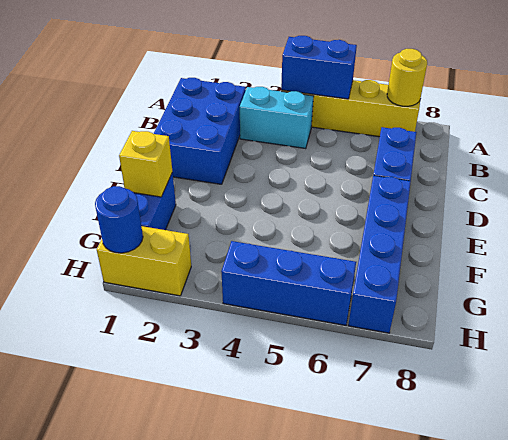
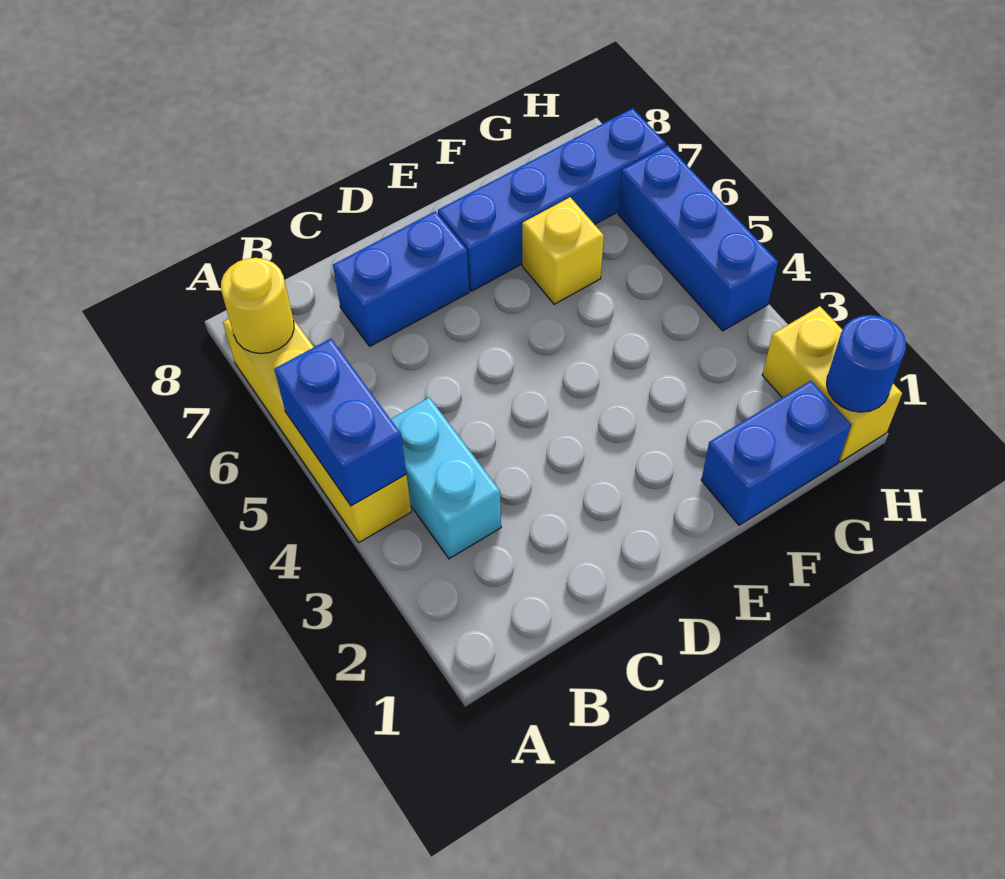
blue 2x3 brick [154,78,246,184] -> none
yellow 1x1 brick [119,131,172,197] -> yellow 1x1 brick moved to [522,197,604,304]

